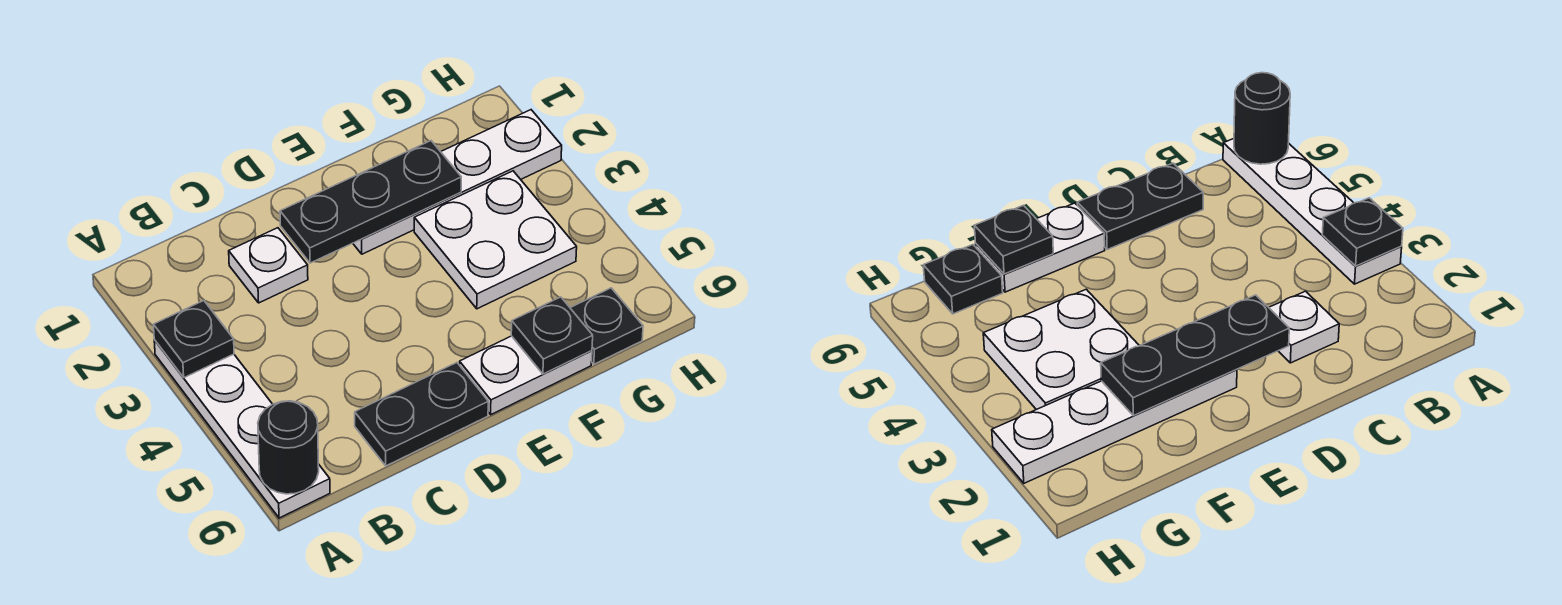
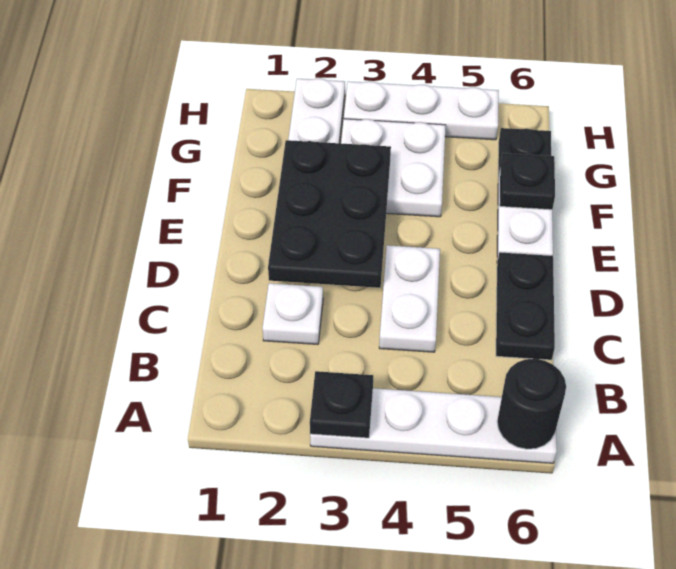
none -> white 1x2 plate [379,245,440,352]
black 1x3 plate [280,141,461,263] -> black 2x3 plate [268,140,391,288]
none -> white 1x3 plate [344,81,499,140]

